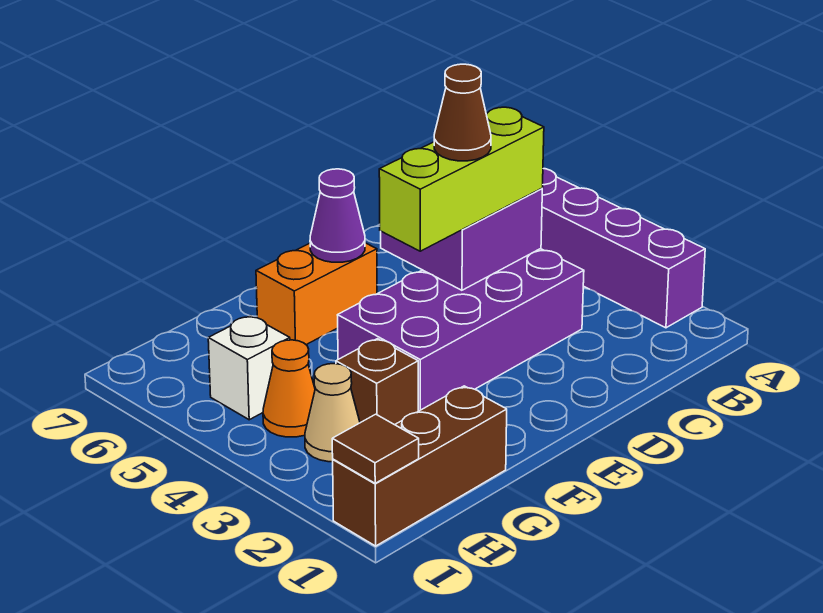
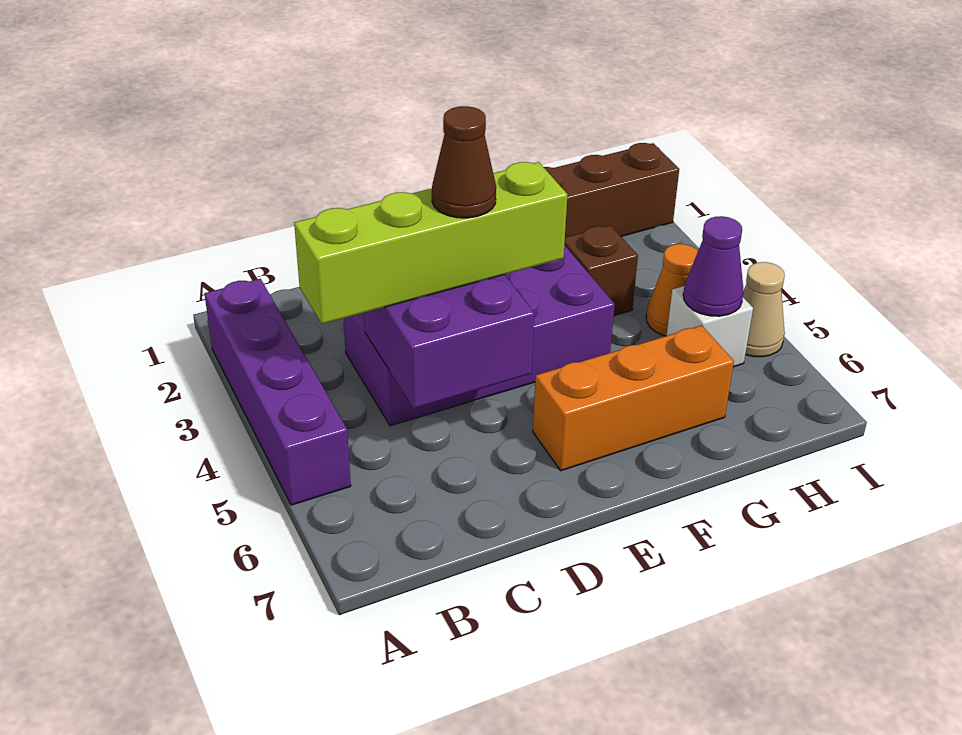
lime 1x3 brick [379,107,544,251] -> lime 1x4 brick [294,162,568,324]
orange 1x2 brick [256,243,377,345] -> orange 1x3 brick [533,326,734,471]
purple 1x1 cone [310,169,365,262] -> purple 1x1 cone moved to [683,216,744,316]
tan 1x1 cone [305,364,360,462] -> tan 1x1 cone moved to [743,262,785,357]
brown 1x1 tile [332,414,419,483] -> none

